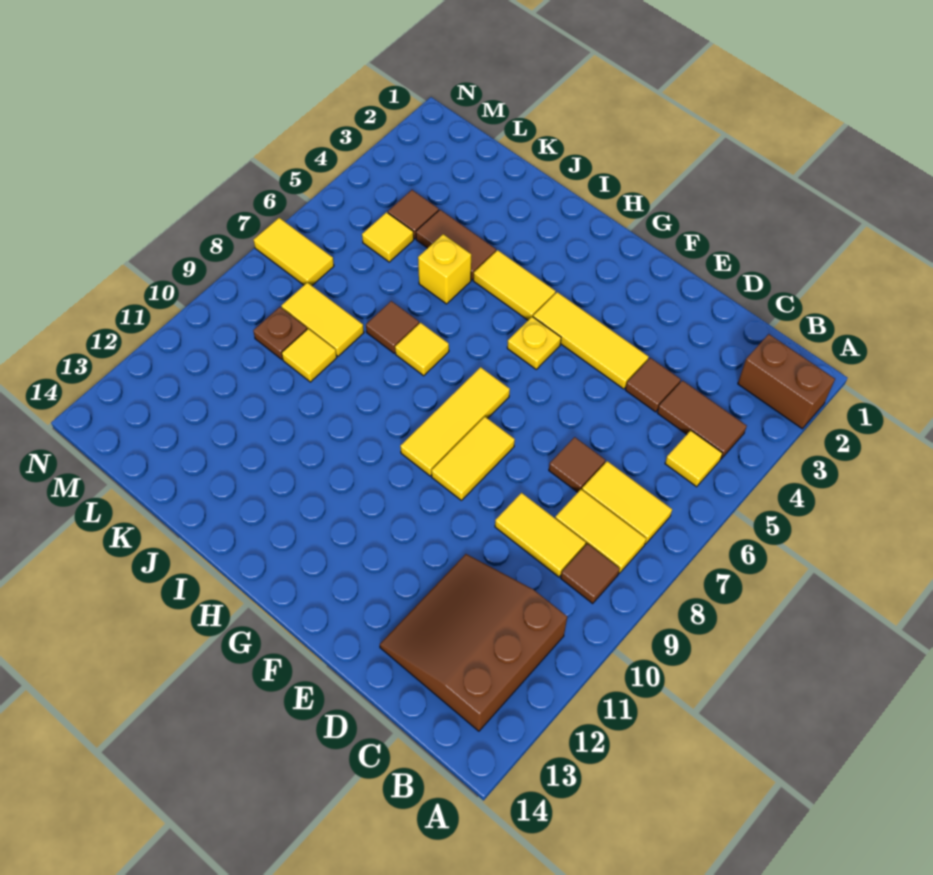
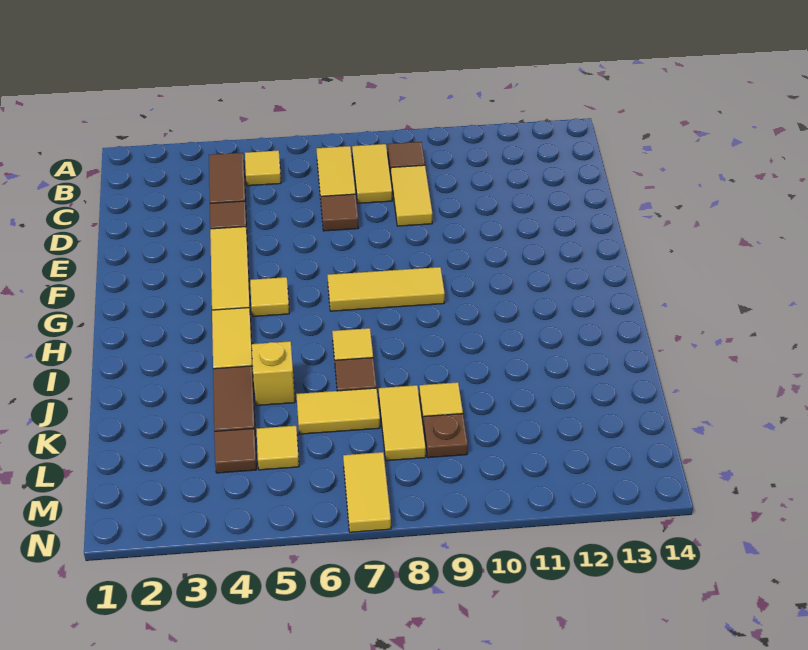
brown 1x2 brick [738,334,835,429] -> none
brown 3x3 slope [380,554,567,731] -> none
yellow 1x2 tile [431,417,515,500] -> yellow 1x2 tile moved to [296,388,380,434]
yellow 1x1 plate [507,317,561,369] -> yellow 1x1 tile [250,277,289,316]

